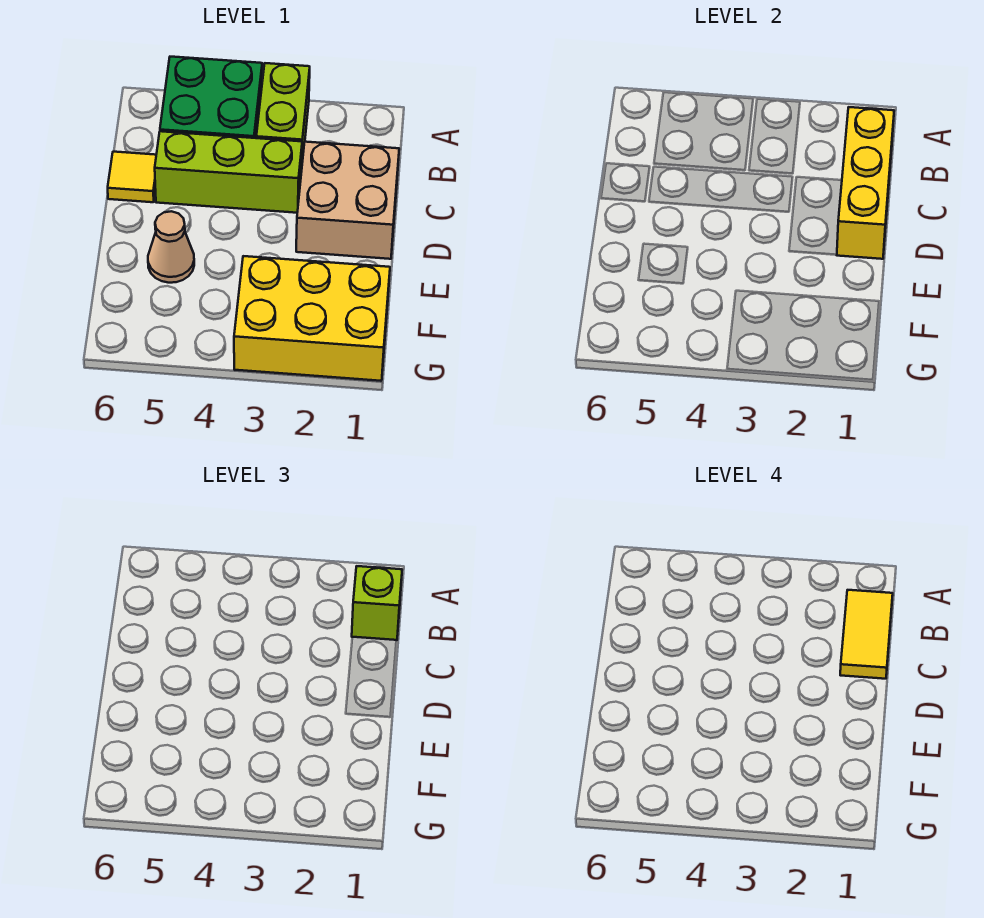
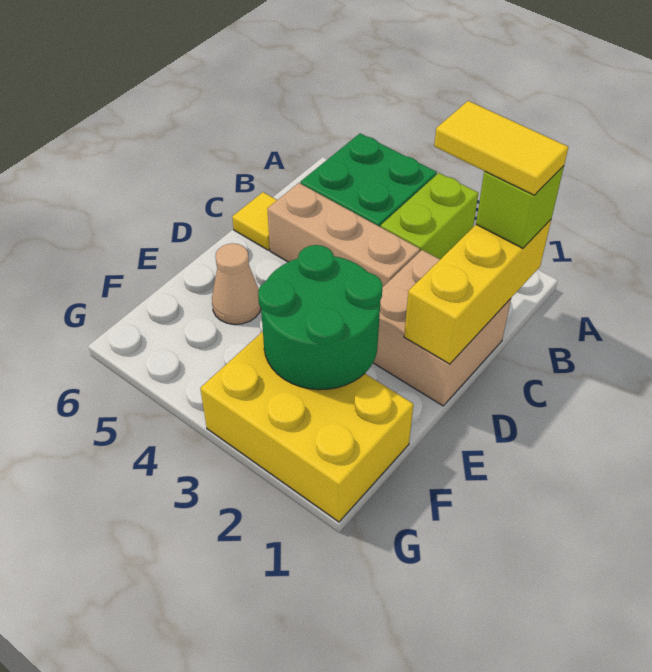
yellow 1x2 tile [840,590,893,679] -> yellow 1x2 tile turned to [434,101,568,195]
lime 1x3 brick [155,131,302,213] -> tan 1x3 brick [267,183,420,287]
none -> green 2x2 round brick [258,245,382,390]

